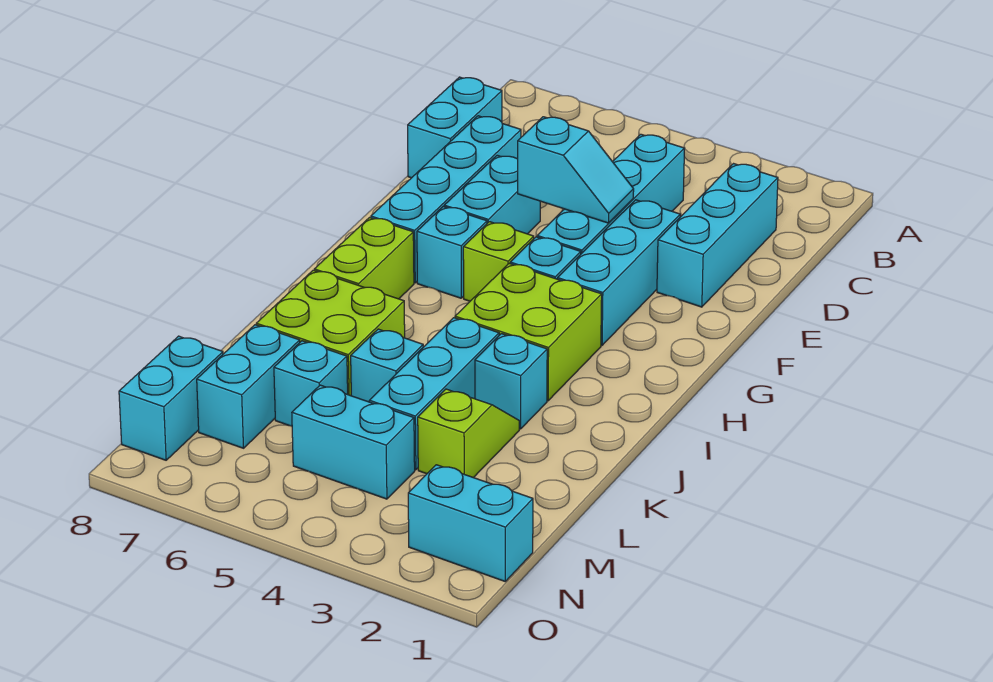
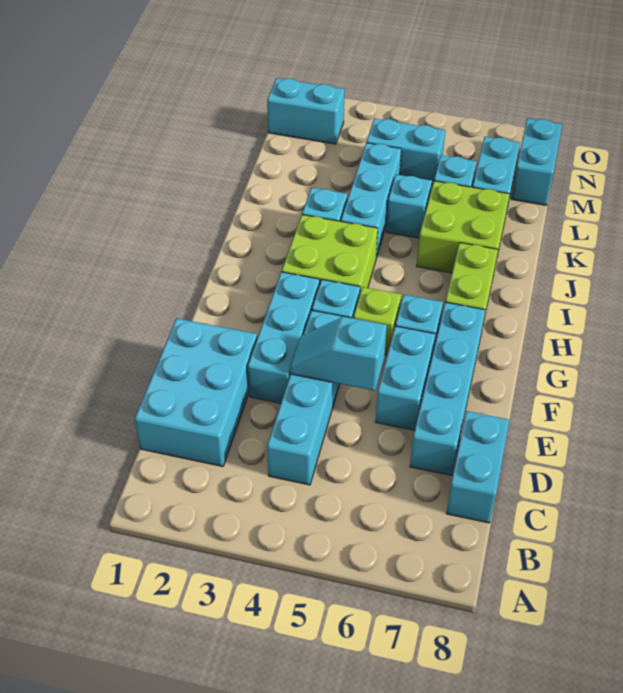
cyan 1x3 brick [657,164,778,307] -> cyan 2x3 brick [135,318,257,467]
lime 1x2 slope [418,389,519,478] -> none

